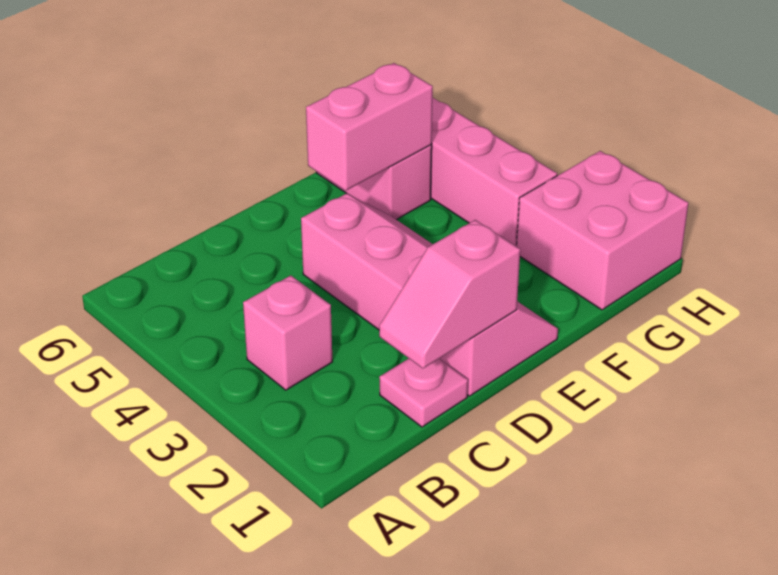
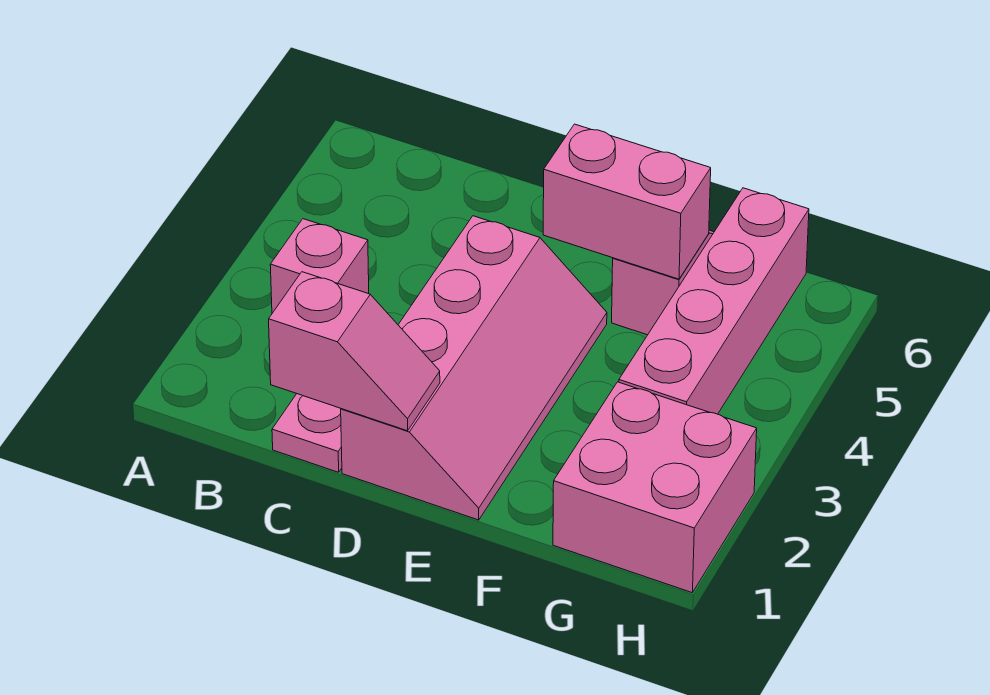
pink 1x2 slope [379,220,520,368] -> pink 1x2 slope turned to [269,272,440,431]

